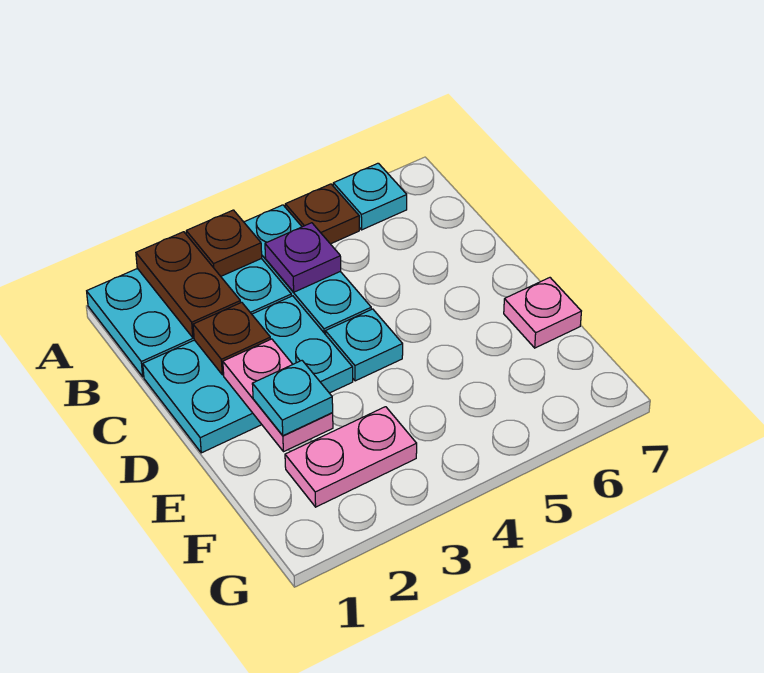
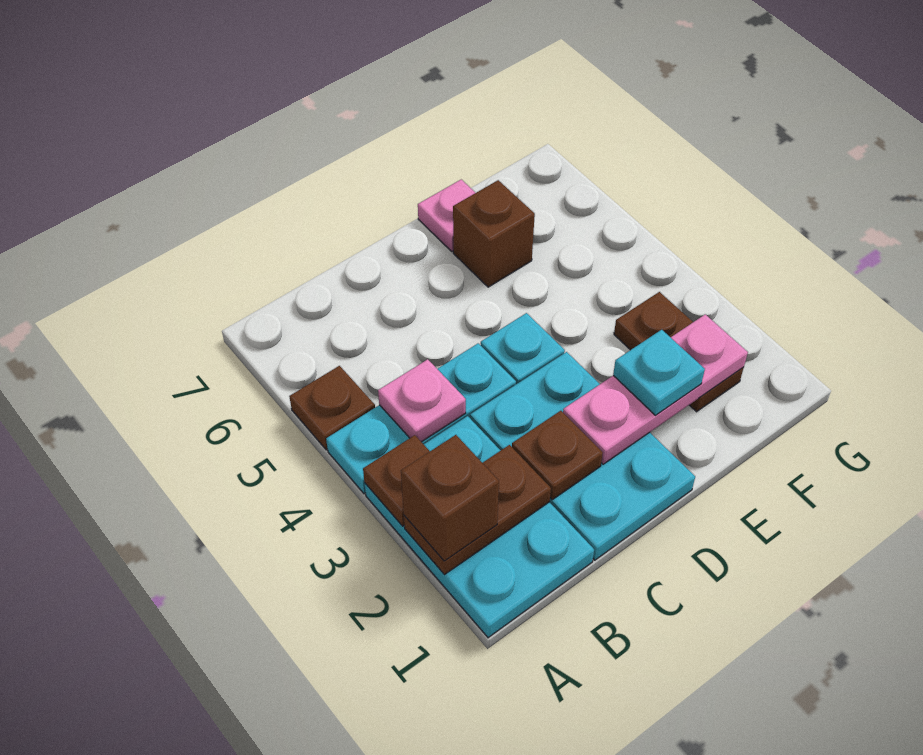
none -> brown 1x1 brick [401,435,499,561]
cyan 1x1 plate [333,163,407,230] -> none
purple 1x1 plate [265,223,341,292] -> pink 1x1 plate [378,359,466,442]
pink 1x2 plate [223,339,333,452] -> pink 1x3 plate [563,314,748,464]
none -> brown 1x1 brick [453,180,535,287]
pink 1x2 plate [285,407,417,507] -> brown 1x2 plate [614,292,744,412]

